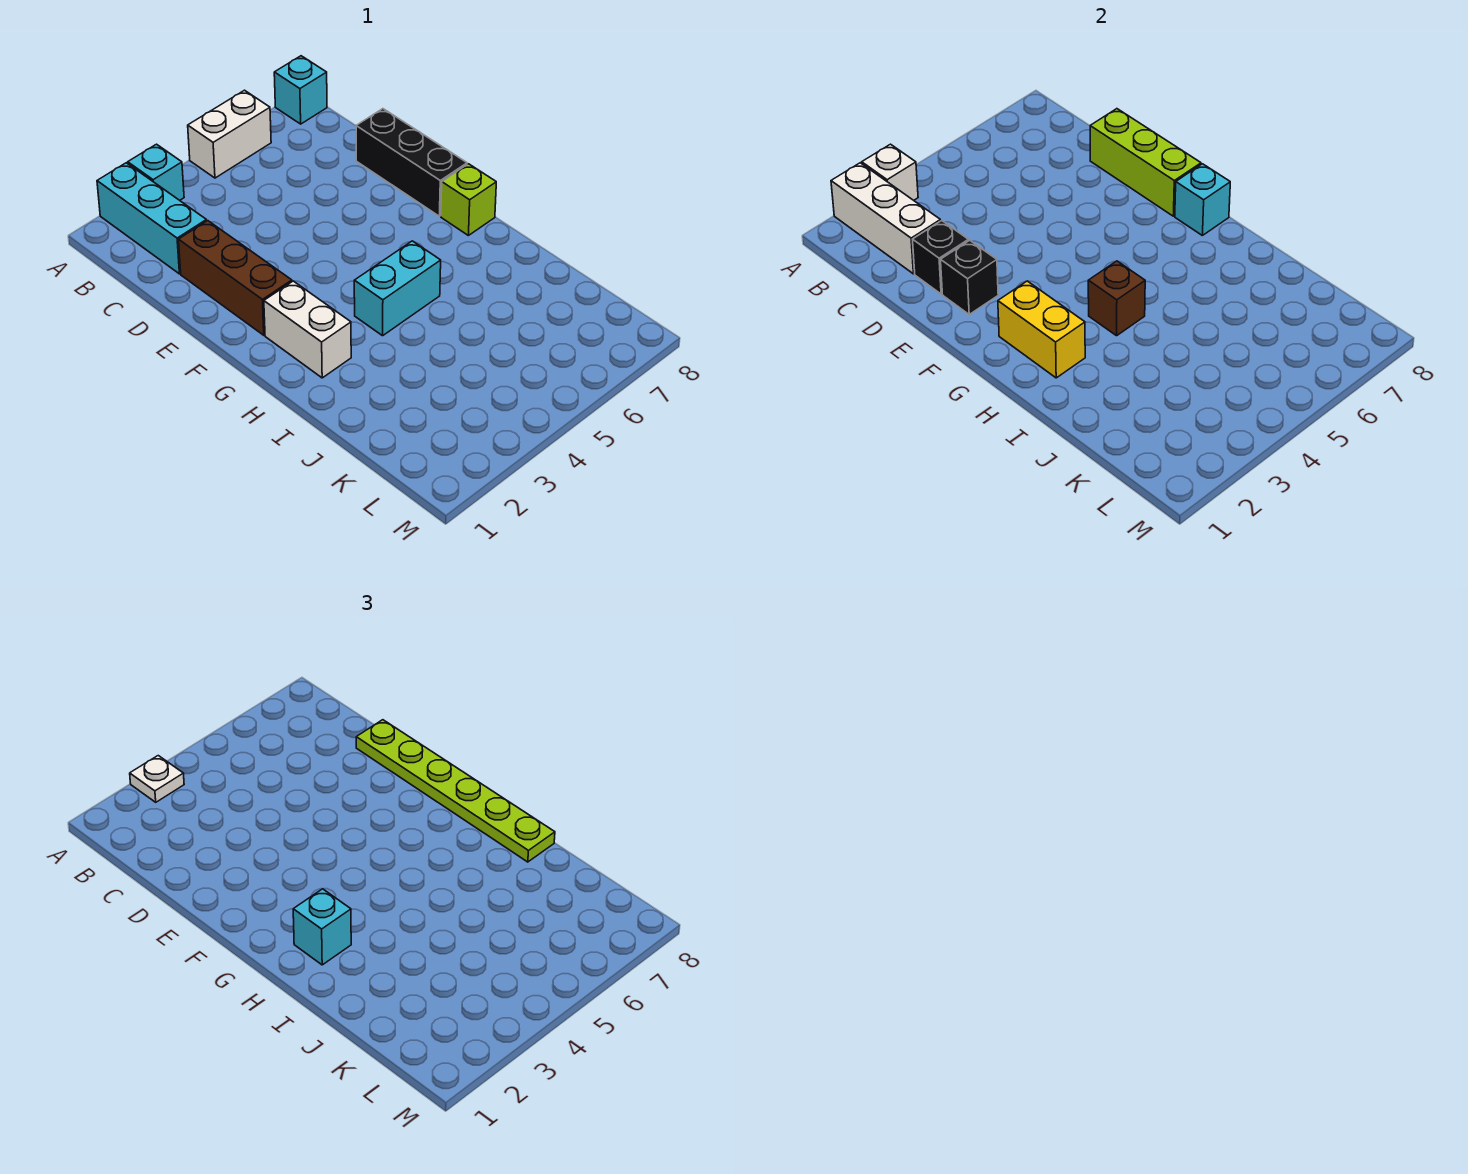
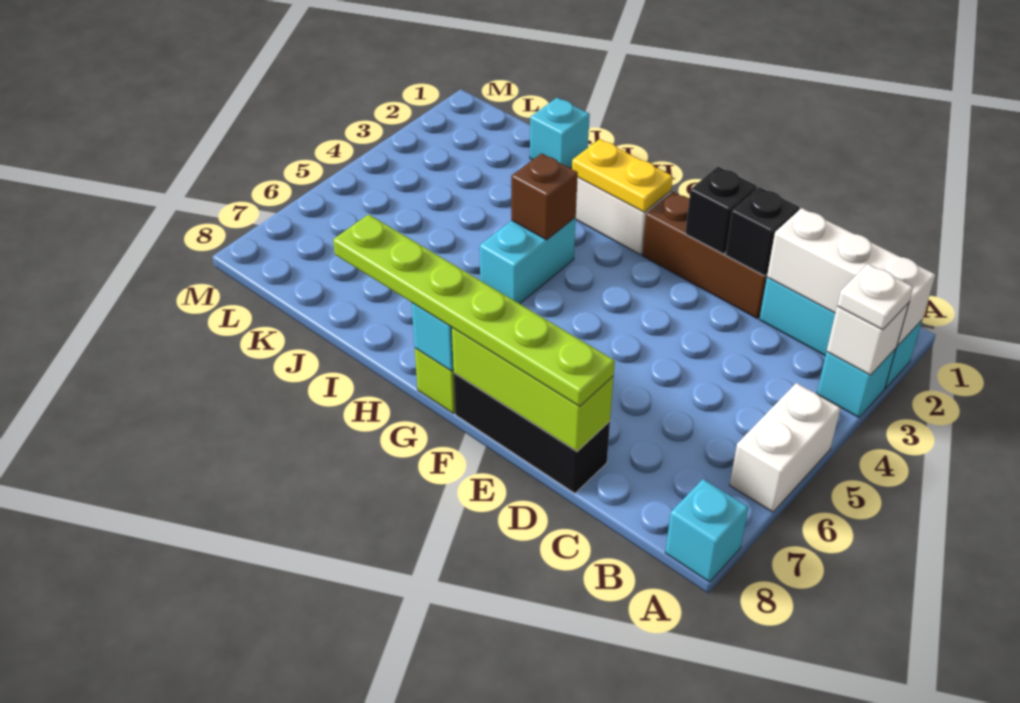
yellow 1x2 brick [998,281,1085,378] -> yellow 1x2 plate [572,139,673,212]
cyan 1x1 brick [293,889,351,965] -> cyan 1x1 brick moved to [530,98,590,168]

